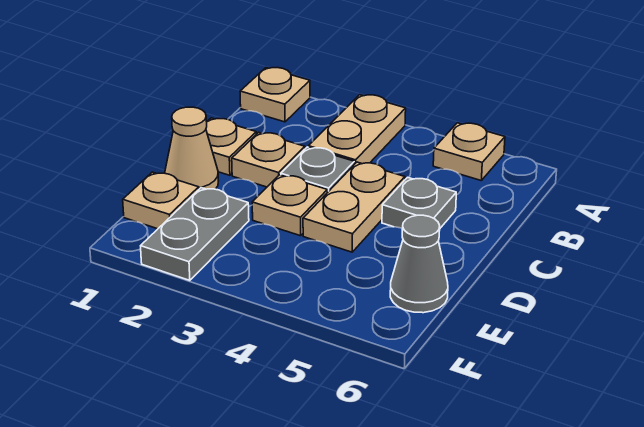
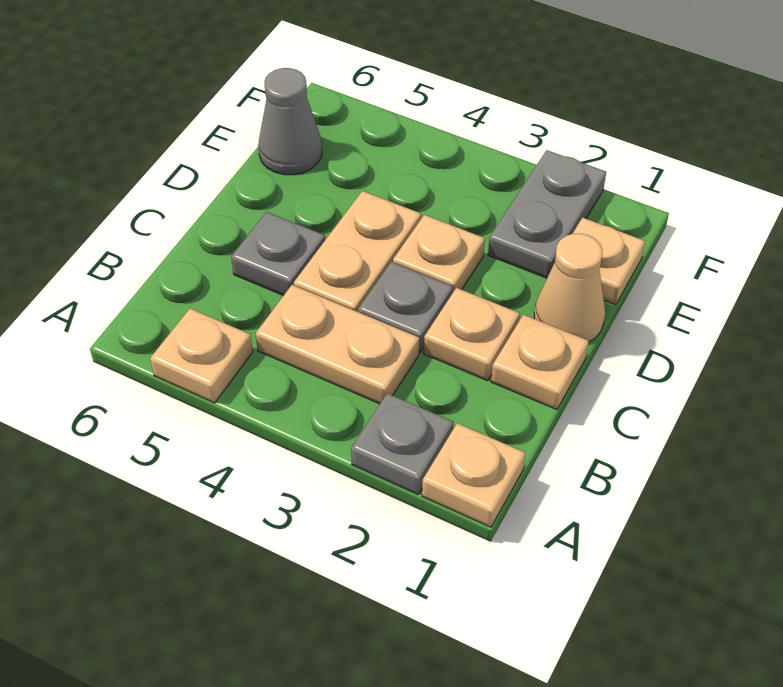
none -> grey 1x1 plate [351,393,454,495]
tan 1x2 plate [309,95,406,164] -> tan 1x2 plate turned to [256,285,419,404]

